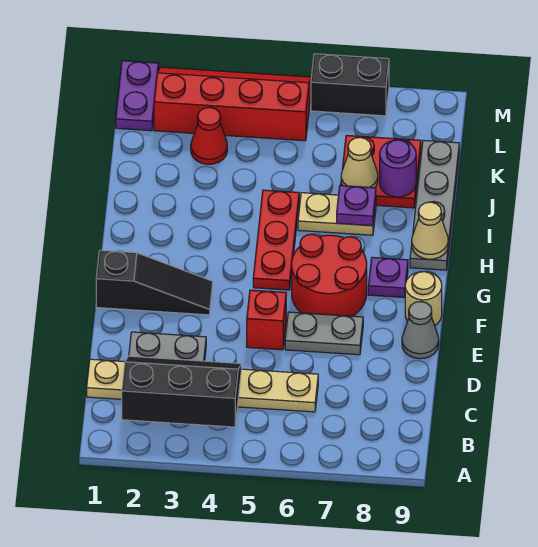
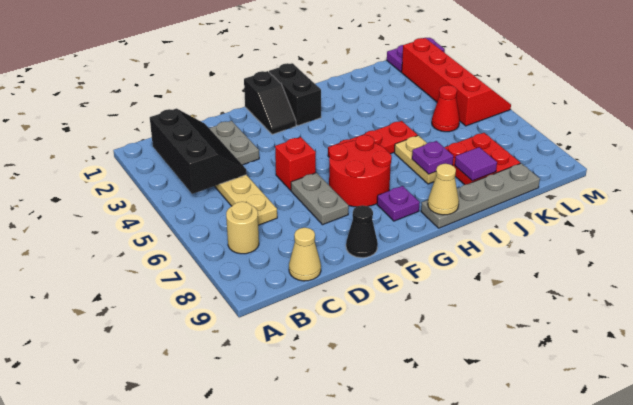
grey 1x1 cone [402,302,439,359] -> black 1x1 cone [346,205,378,258]
black 1x3 slope [96,250,213,315] -> black 1x2 slope [244,71,296,134]
tan 1x1 round brick [405,272,442,326] -> tan 1x1 round brick moved to [226,202,259,254]
tan 1x1 cone [341,137,378,188] -> tan 1x1 cone moved to [289,228,321,281]
purple 1x1 round brick [380,140,416,197] -> purple 1x1 tile [455,147,497,181]
red 1x1 cone [191,107,227,164] -> red 1x1 cone moved to [432,85,460,132]
black 1x2 brick [311,54,389,116] -> black 1x2 brick moved to [269,63,321,126]

